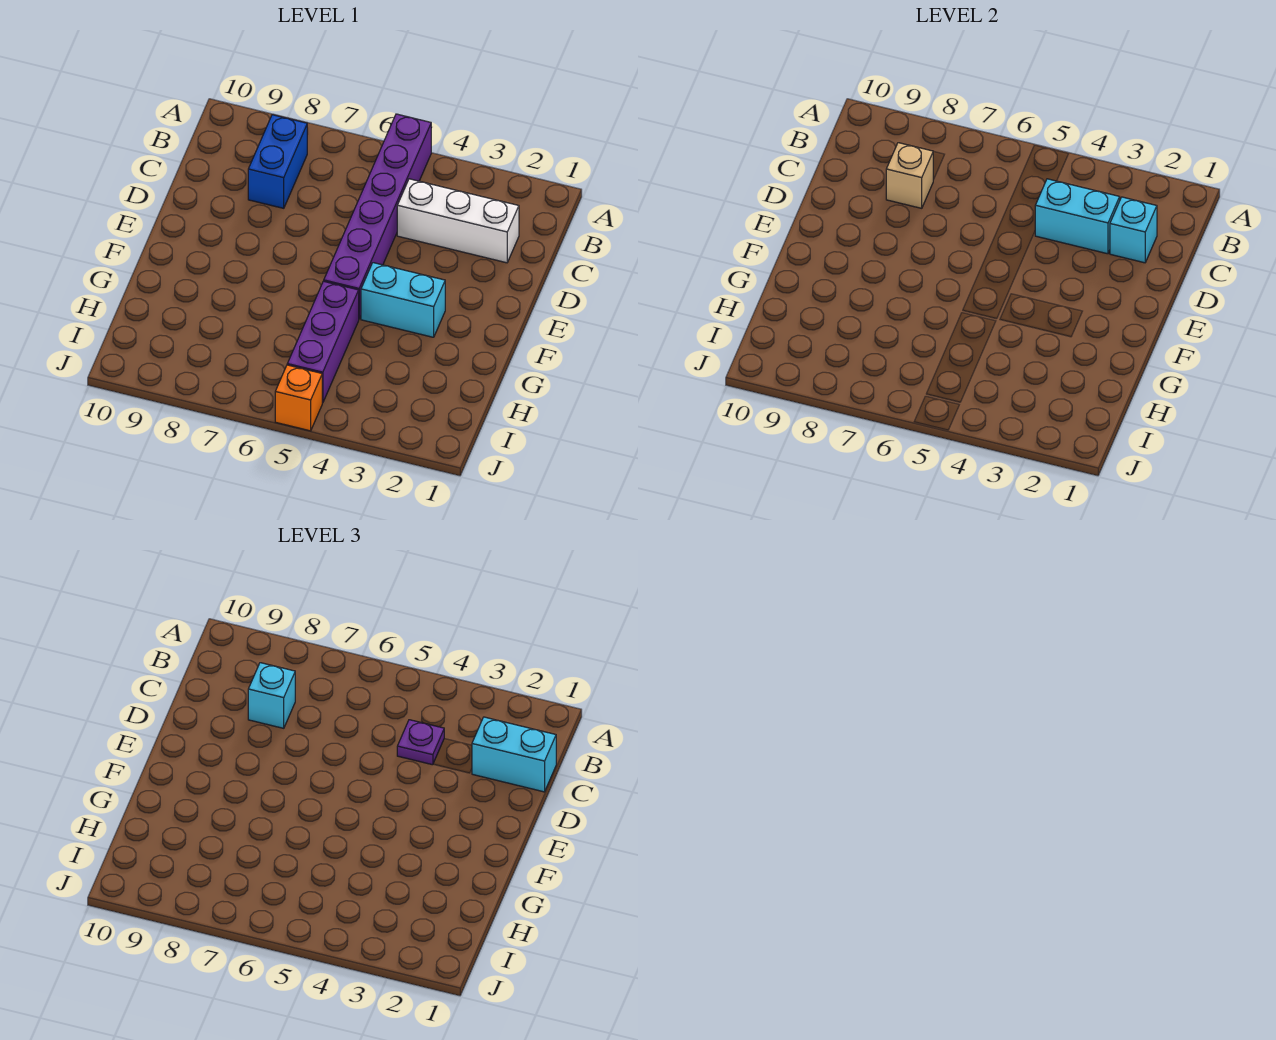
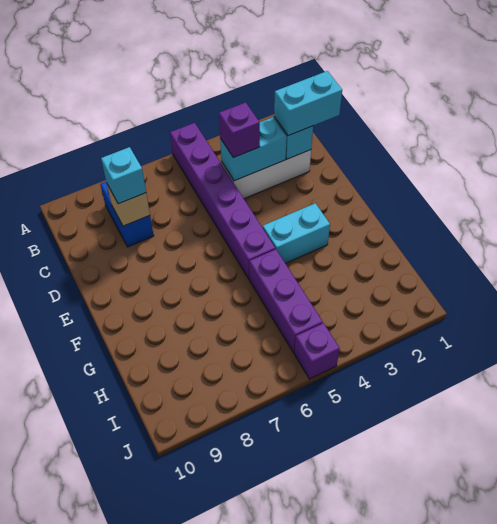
purple 1x1 plate [397,720,444,765] -> purple 1x1 brick [219,102,260,158]
orange 1x1 brick [275,365,322,431] -> purple 1x1 brick [294,323,340,379]

